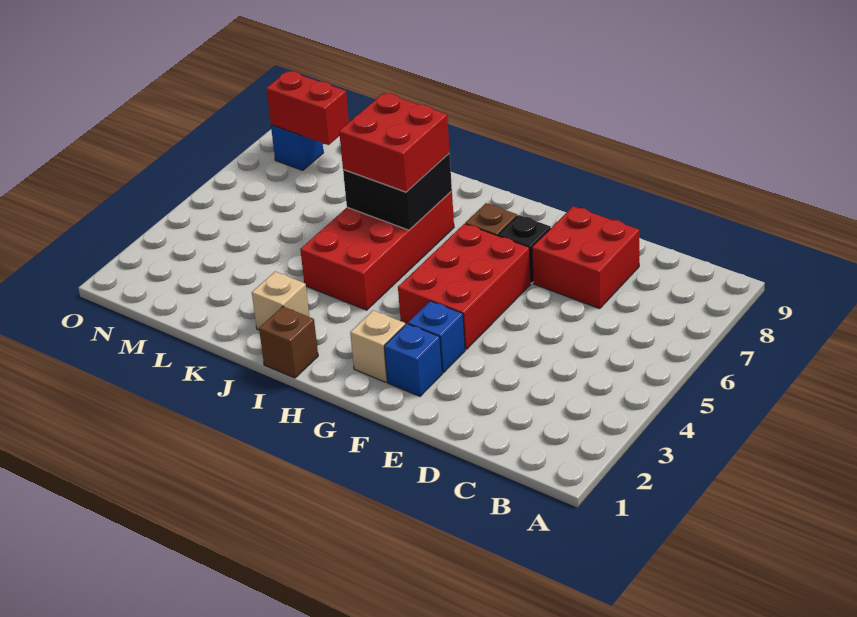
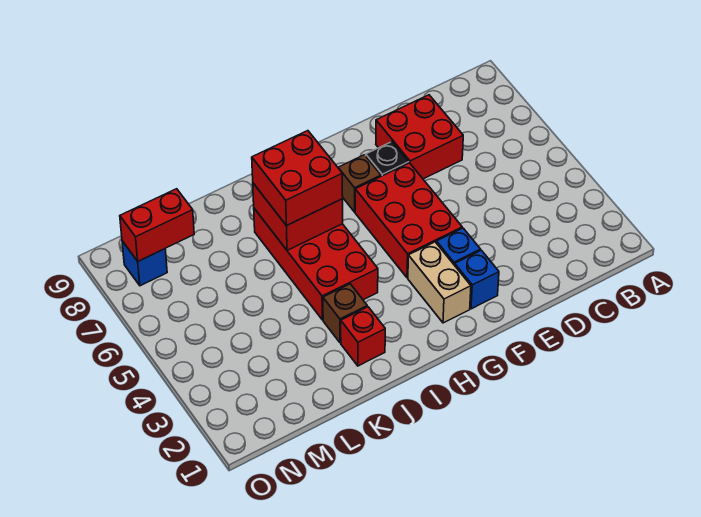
tan 1x1 brick [350,310,405,382] -> tan 1x2 brick [408,242,471,323]
brown 1x1 brick [259,307,318,378] -> brown 1x1 brick moved to [323,284,367,343]
black 2x2 brick [343,153,452,230] -> red 2x2 brick [253,183,343,250]
tan 1x1 brick [252,272,310,330] -> red 1x1 brick [341,307,385,366]

